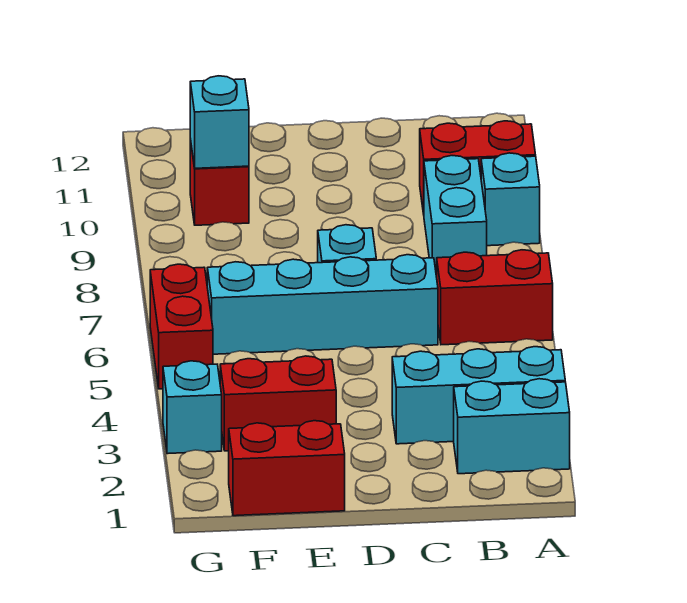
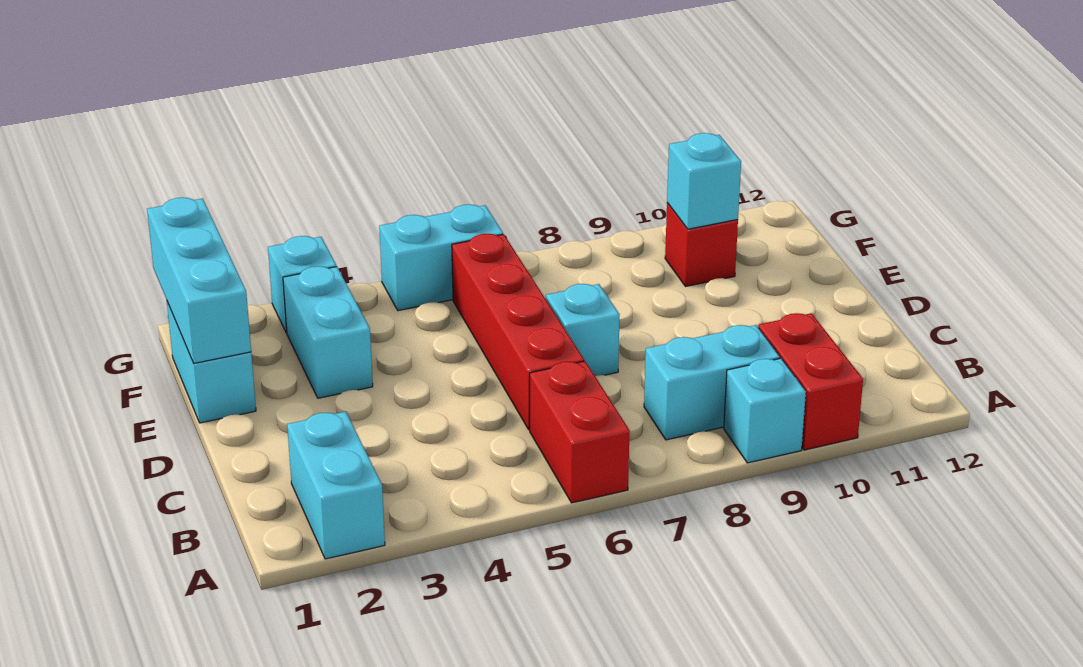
cyan 1x3 brick [392,347,565,444] -> cyan 1x3 brick moved to [147,197,251,363]
cyan 1x4 brick [207,255,438,354] -> red 1x4 brick [452,234,584,430]
red 1x2 brick [229,421,345,516] -> cyan 1x2 brick [167,302,256,423]
red 1x2 brick [220,356,336,451] -> cyan 1x2 brick [283,266,373,398]
red 1x2 brick [150,264,213,389] -> cyan 1x2 brick [379,204,503,311]

